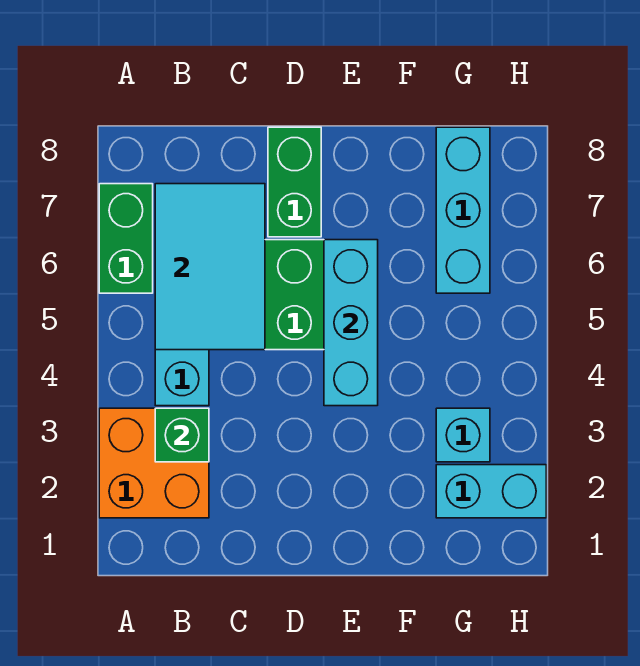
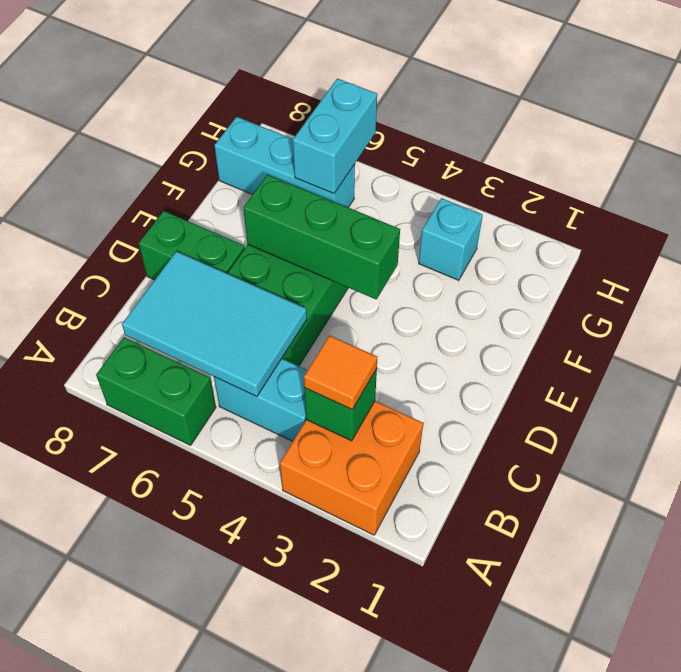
none -> orange 1x1 tile [304,335,377,409]
cyan 1x3 brick [324,240,378,406] -> green 1x3 brick [243,175,400,299]
cyan 1x2 brick [436,465,546,518] -> cyan 1x2 brick moved to [293,78,377,194]

